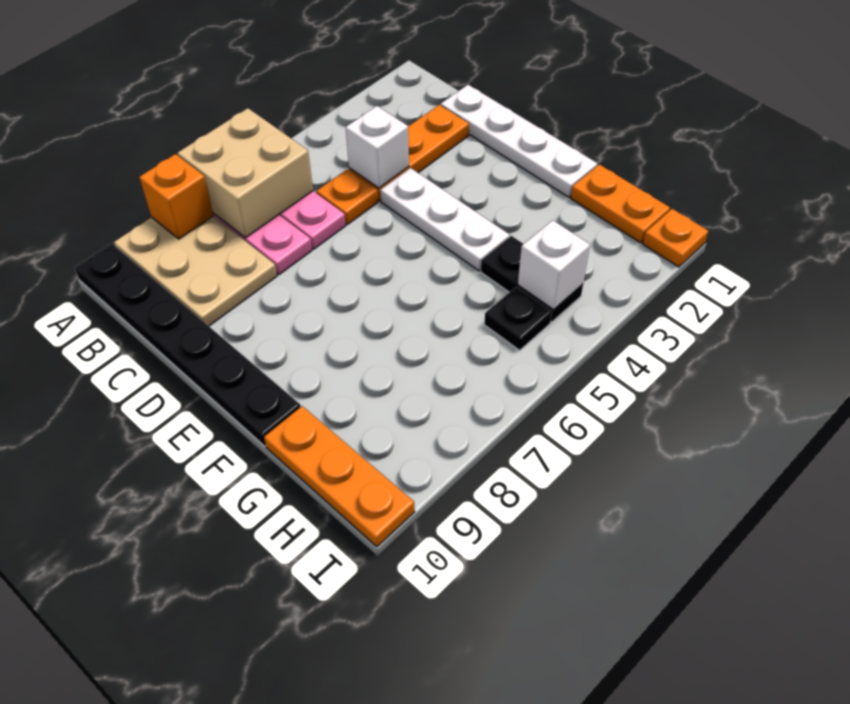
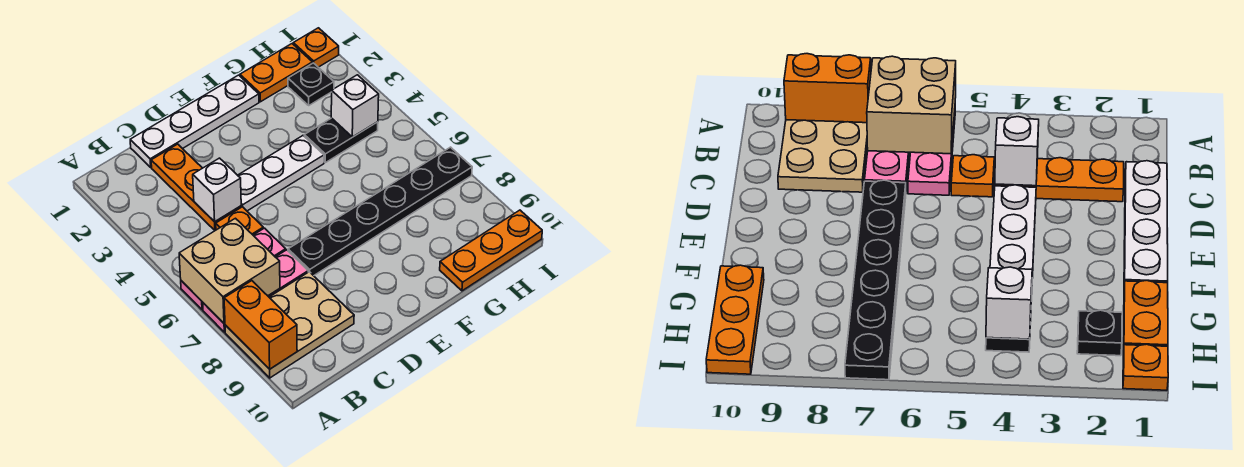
orange 1x1 brick [139,154,214,239] -> orange 1x2 brick [224,281,297,369]
black 1x6 plate [75,244,301,446] -> black 1x6 plate moved to [288,147,472,276]
black 1x1 plate [484,287,552,350] -> black 1x1 plate moved to [288,63,334,105]

